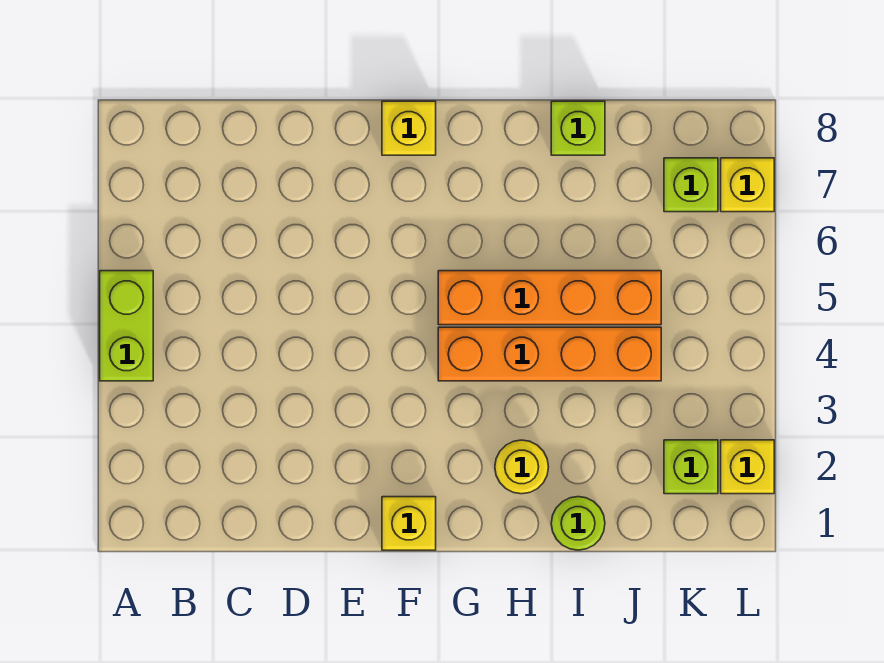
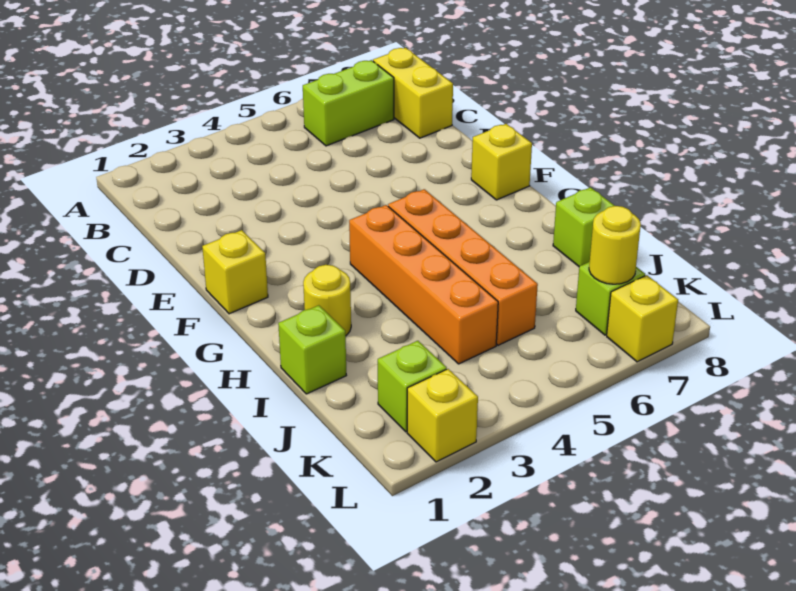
lime 1x2 brick [100,271,153,381] -> lime 1x2 brick moved to [303,60,394,146]
none -> yellow 1x2 brick [373,48,453,138]
lime 1x1 round brick [551,497,605,550] -> lime 1x1 brick [278,305,346,394]
none -> yellow 1x1 round brick [589,206,641,284]

